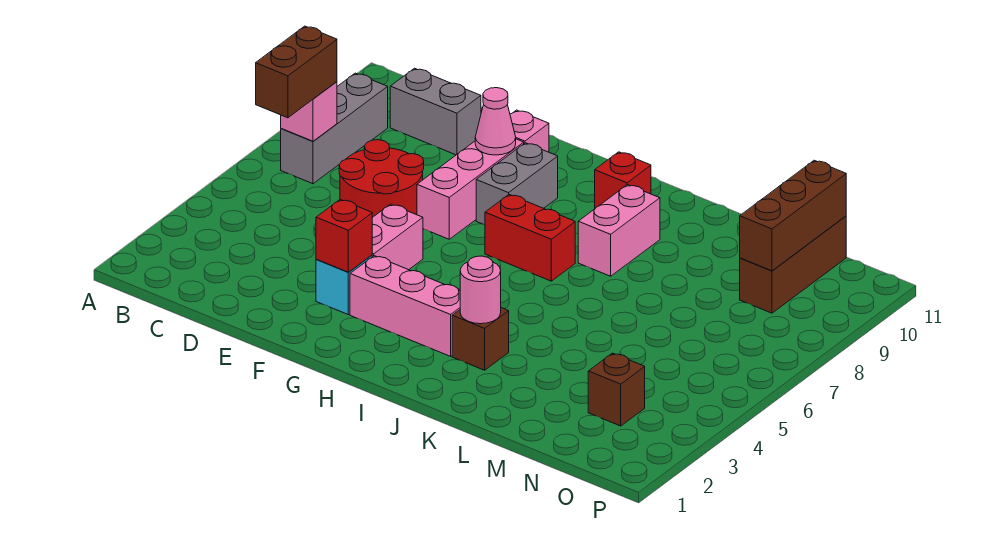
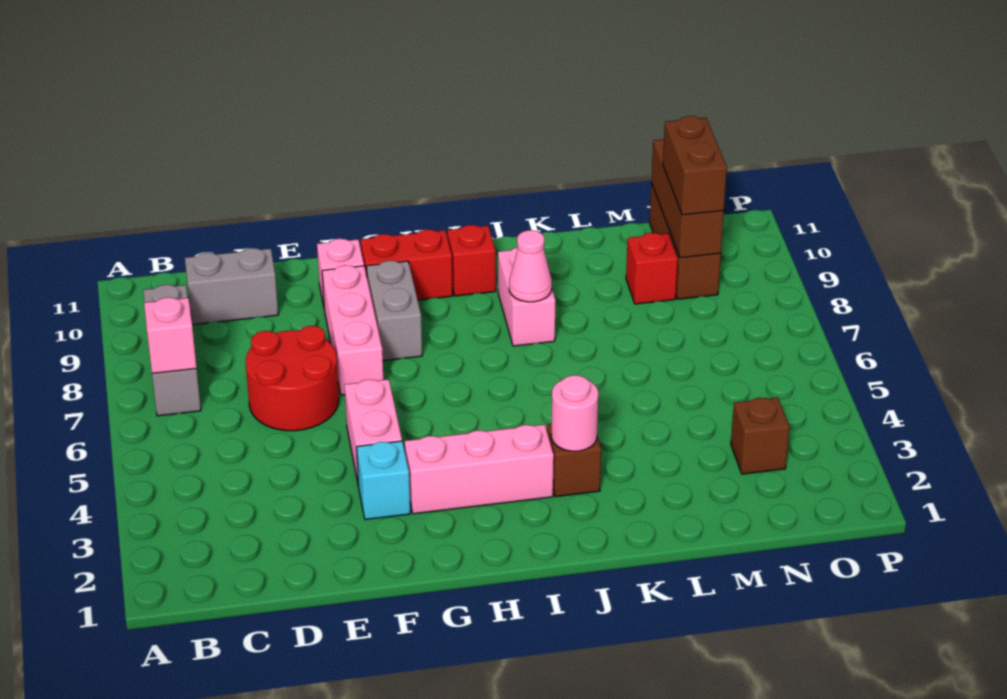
brown 1x2 brick [256,26,337,118] -> brown 1x2 brick moved to [663,116,727,215]
red 1x1 brick [316,199,372,272] -> red 1x1 brick moved to [626,233,678,304]
pink 1x1 cone [475,88,516,155] -> pink 1x1 cone moved to [509,230,552,302]
red 1x2 brick [485,195,575,281] -> red 1x2 brick moved to [361,230,453,300]

